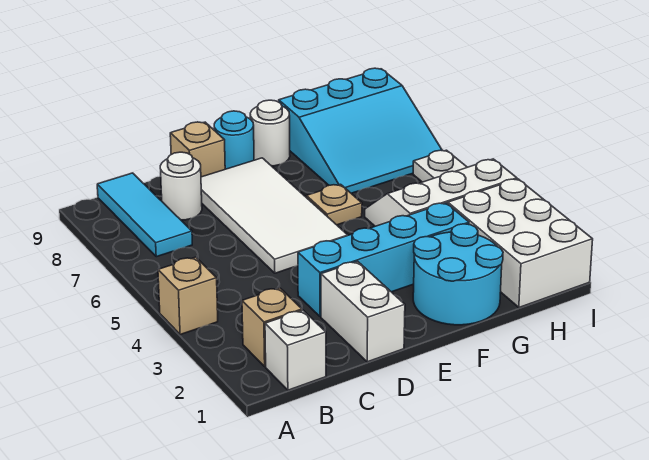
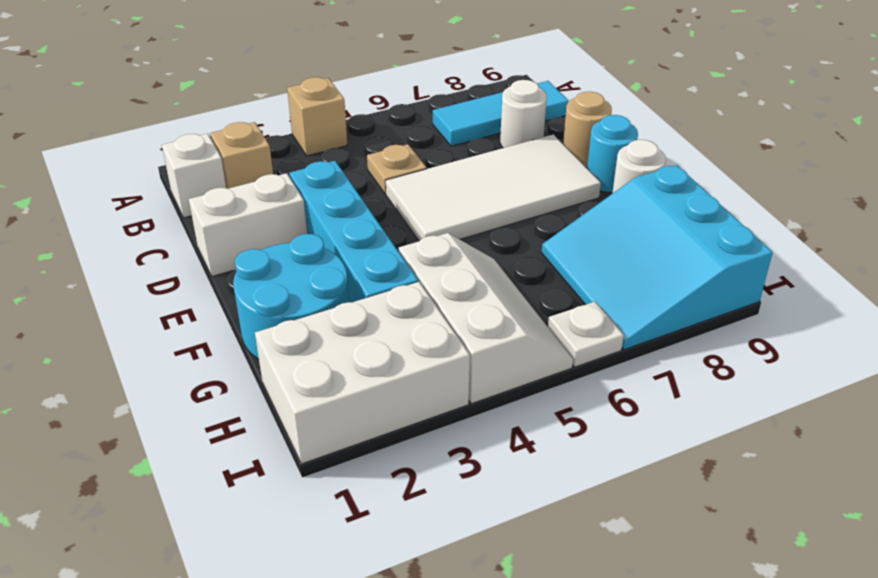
tan 1x1 brick [170,122,225,177] -> tan 1x1 round brick [563,92,612,167]
tan 1x1 plate [306,184,362,225] -> tan 1x1 plate moved to [367,144,427,194]

